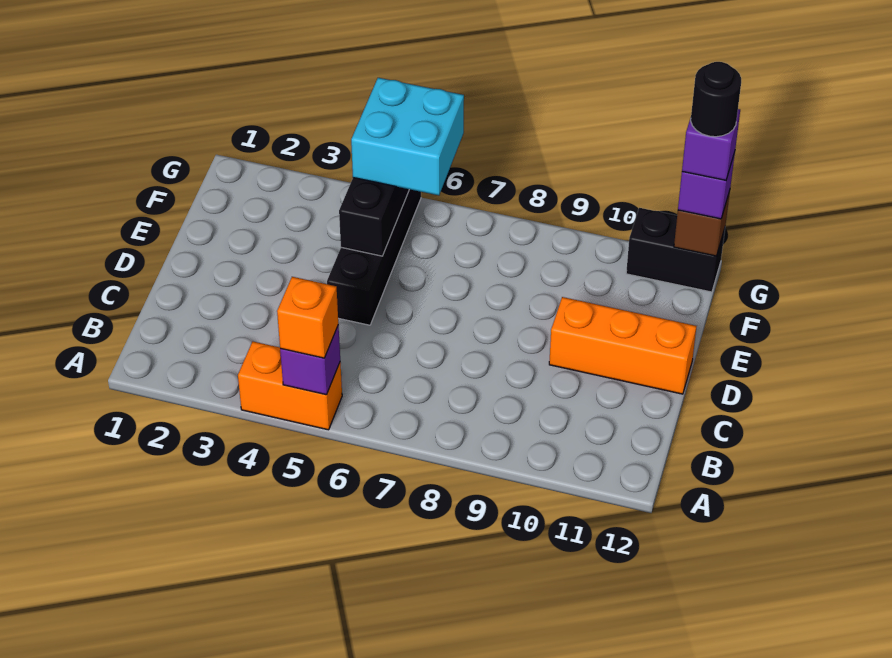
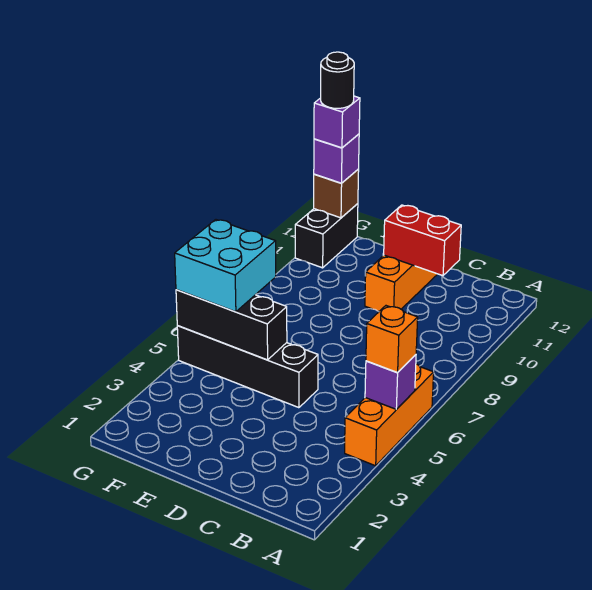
orange 1x2 brick [238,341,342,430] -> orange 1x3 brick [345,364,434,466]
none -> red 1x2 brick [384,205,461,276]

